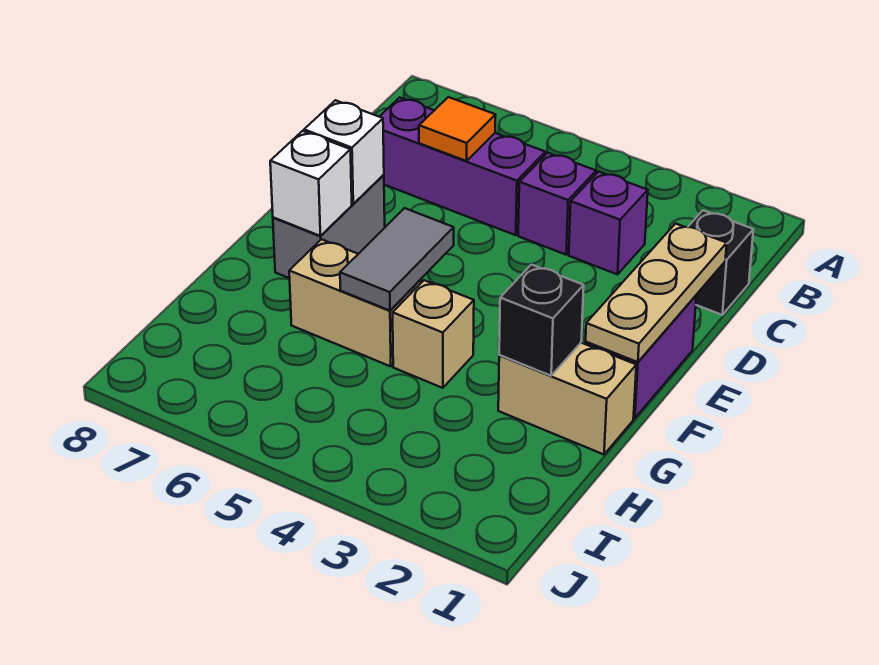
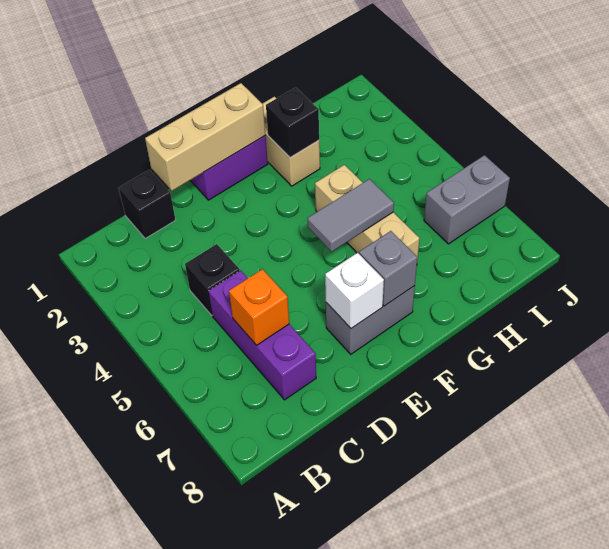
purple 1x1 brick [569,172,648,274] -> none
purple 1x1 brick [518,153,596,255] -> black 1x1 brick [185,244,240,315]
orange 1x1 tile [419,97,496,161] -> orange 1x1 brick [229,269,289,345]
tan 1x3 plate [586,224,727,362] -> tan 1x3 brick [145,83,265,191]
white 1x1 brick [270,131,352,236] -> grey 1x1 brick [359,231,417,306]
none -> grey 1x2 brick [424,155,510,244]

